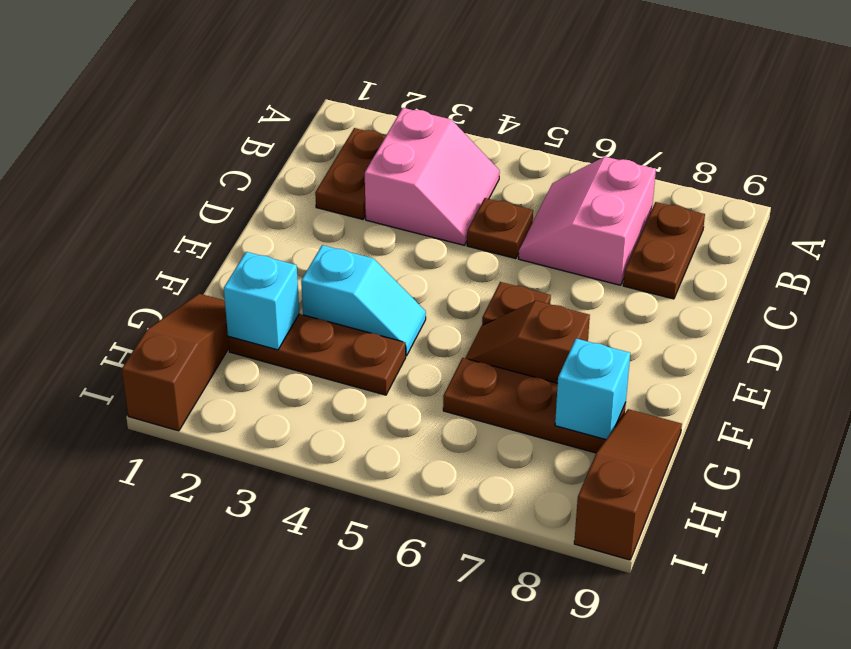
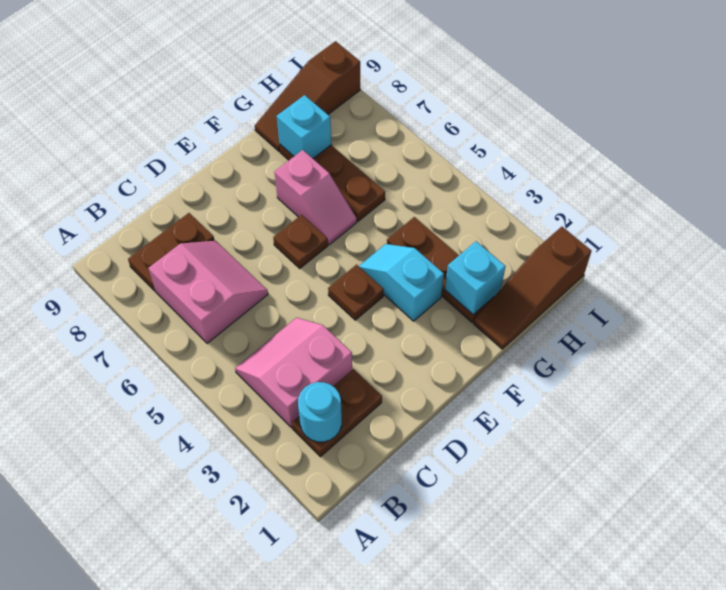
none -> cyan 1x1 round brick [298,382,342,442]
pink 2x2 slope [518,157,656,285] -> pink 2x2 slope turned to [148,241,268,343]
brown 1x1 plate [467,198,533,259] -> brown 1x1 plate moved to [328,265,384,320]
brown 1x2 slope [465,301,590,383] -> pink 1x2 slope [274,150,357,245]

